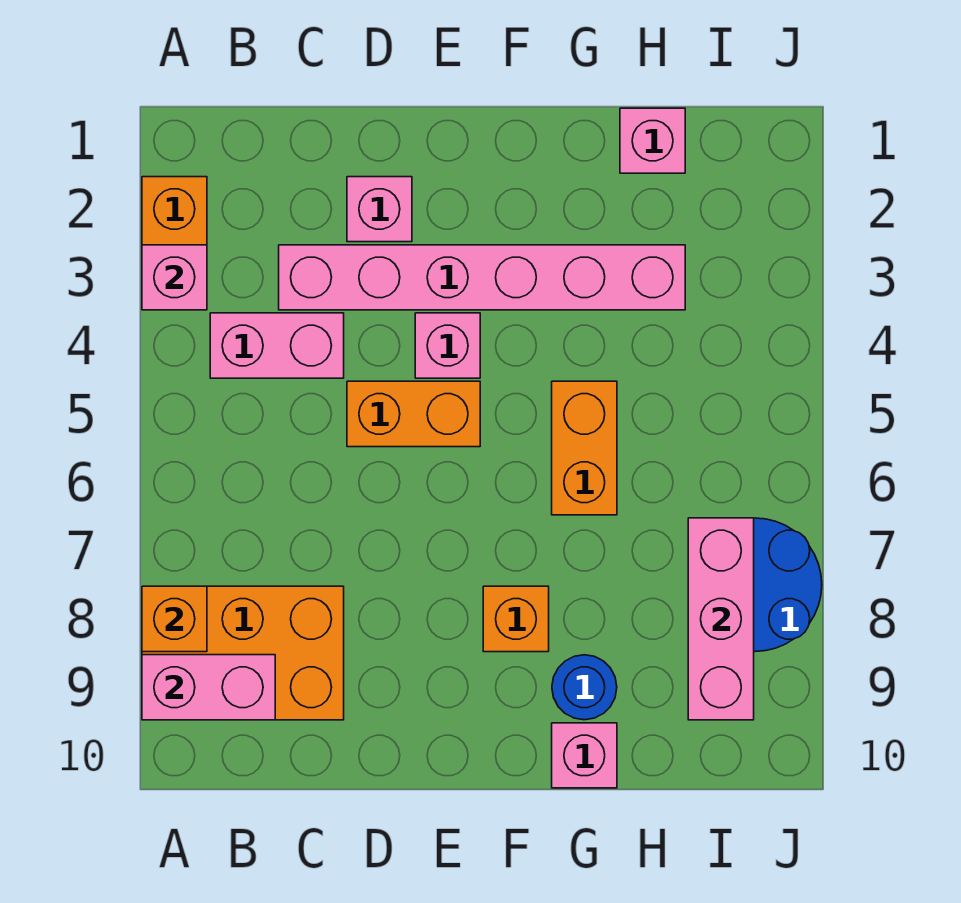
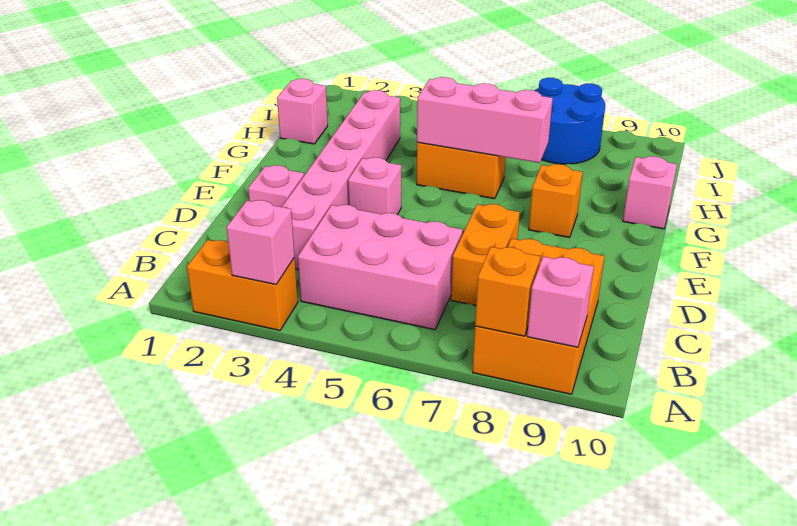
pink 1x2 brick [142,655,275,720] -> pink 1x1 brick [527,257,594,347]
pink 1x2 brick [210,313,344,378] -> pink 2x3 brick [298,205,463,330]
orange 1x2 brick [347,381,480,447] -> orange 1x2 brick moved to [451,204,520,306]
blue 1x1 round brick [552,655,617,720] -> none
pink 1x3 brick [688,518,754,720] -> pink 1x3 brick moved to [417,77,553,163]

